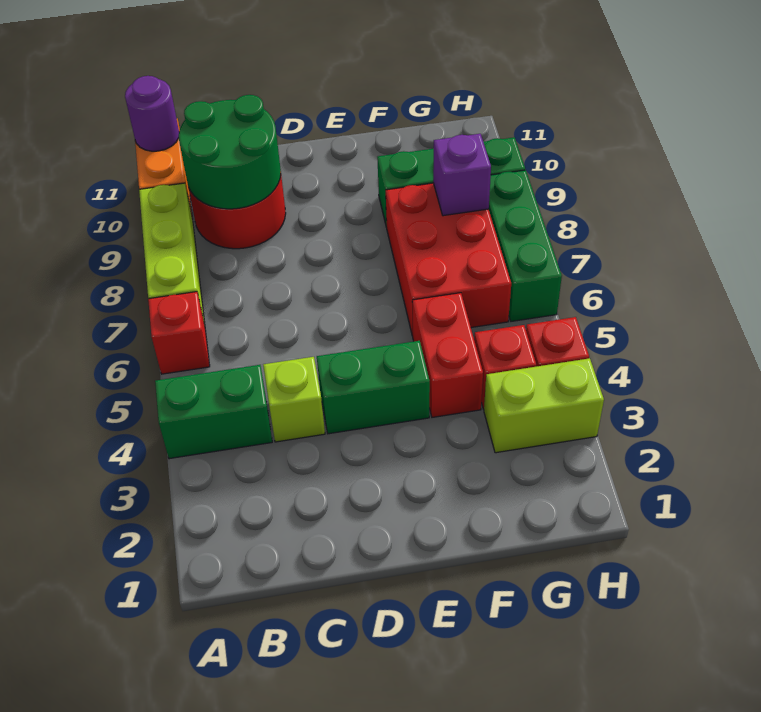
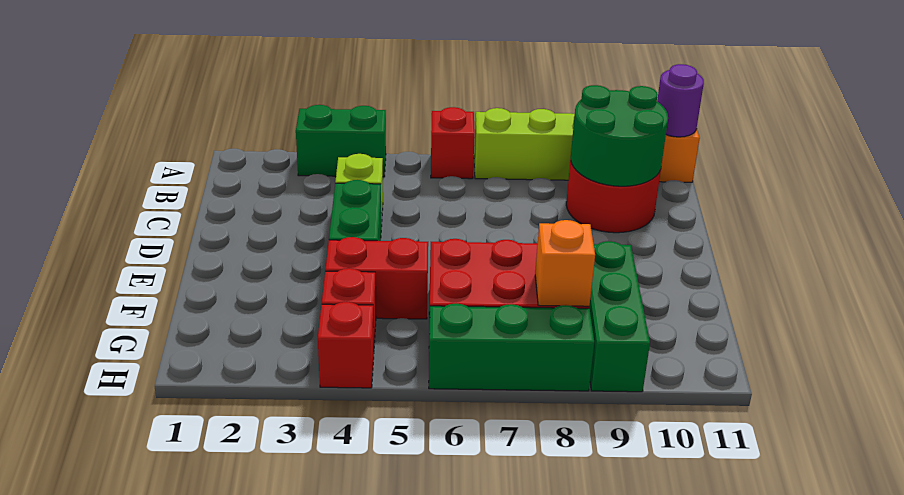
green 1x2 brick [155,365,272,459] -> green 1x2 brick turned to [296,105,386,177]
lime 1x2 brick [484,358,604,453] -> none
purple 1x1 brick [433,134,491,216] -> orange 1x1 brick [535,220,595,306]

